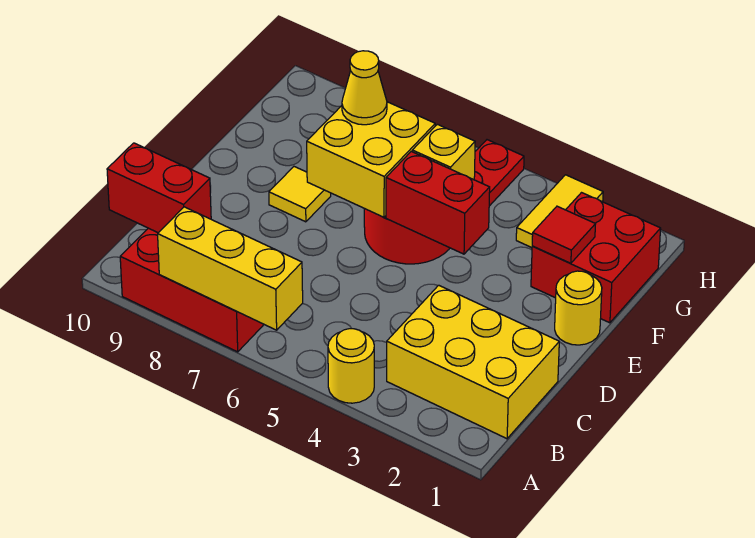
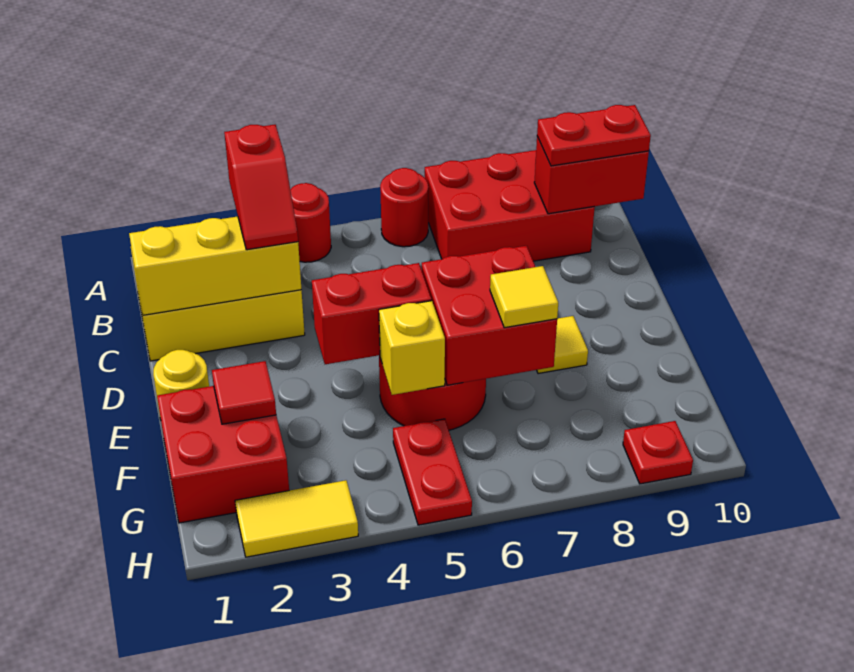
yellow 1x1 round brick [328,329,374,403] -> red 1x1 round brick [290,183,331,262]
none -> red 1x1 round brick [380,168,428,247]
yellow 1x3 brick [158,207,303,330] -> yellow 1x3 brick moved to [129,216,301,315]
none -> red 1x2 slope [224,125,298,250]
none -> red 1x2 plate [537,105,651,166]
yellow 2x2 brick [307,102,435,217] -> red 2x2 brick [422,246,557,385]
yellow 1x1 cone [342,51,387,125] -> yellow 1x1 tile [490,266,558,328]
yellow 1x2 tile [516,175,603,248] -> yellow 1x2 tile turned to [235,480,358,557]
none -> red 1x1 plate [623,421,693,484]

